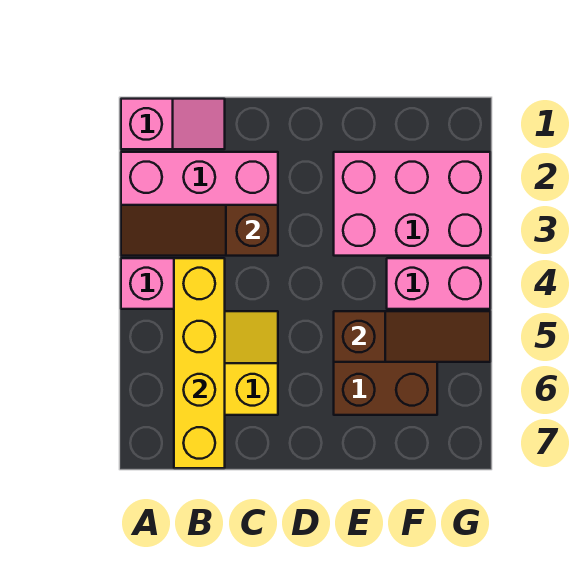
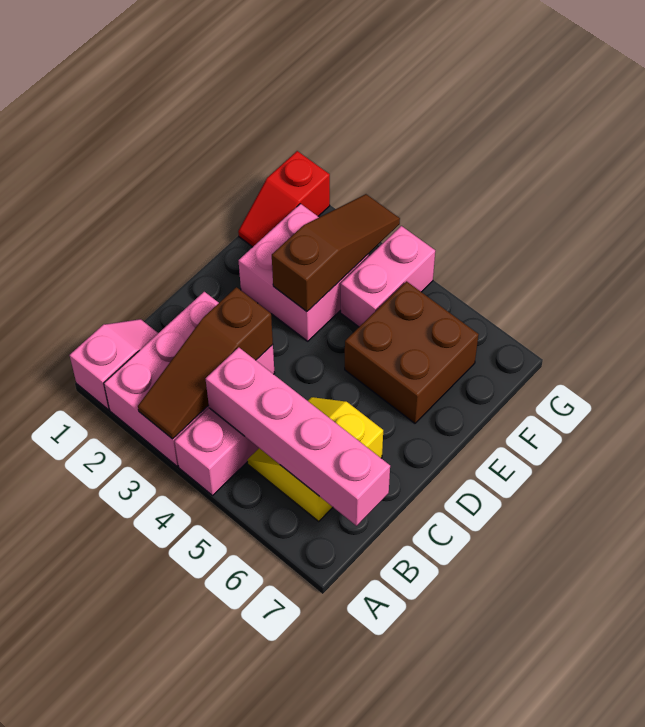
yellow 1x4 brick [174,258,225,468] -> pink 1x4 brick [206,347,390,526]
pink 2x3 brick [334,152,490,256] -> pink 2x2 brick [238,204,369,341]
brown 1x3 slope [334,311,490,362] -> brown 1x3 slope moved to [272,194,400,312]
none -> red 1x2 slope [238,151,330,247]

